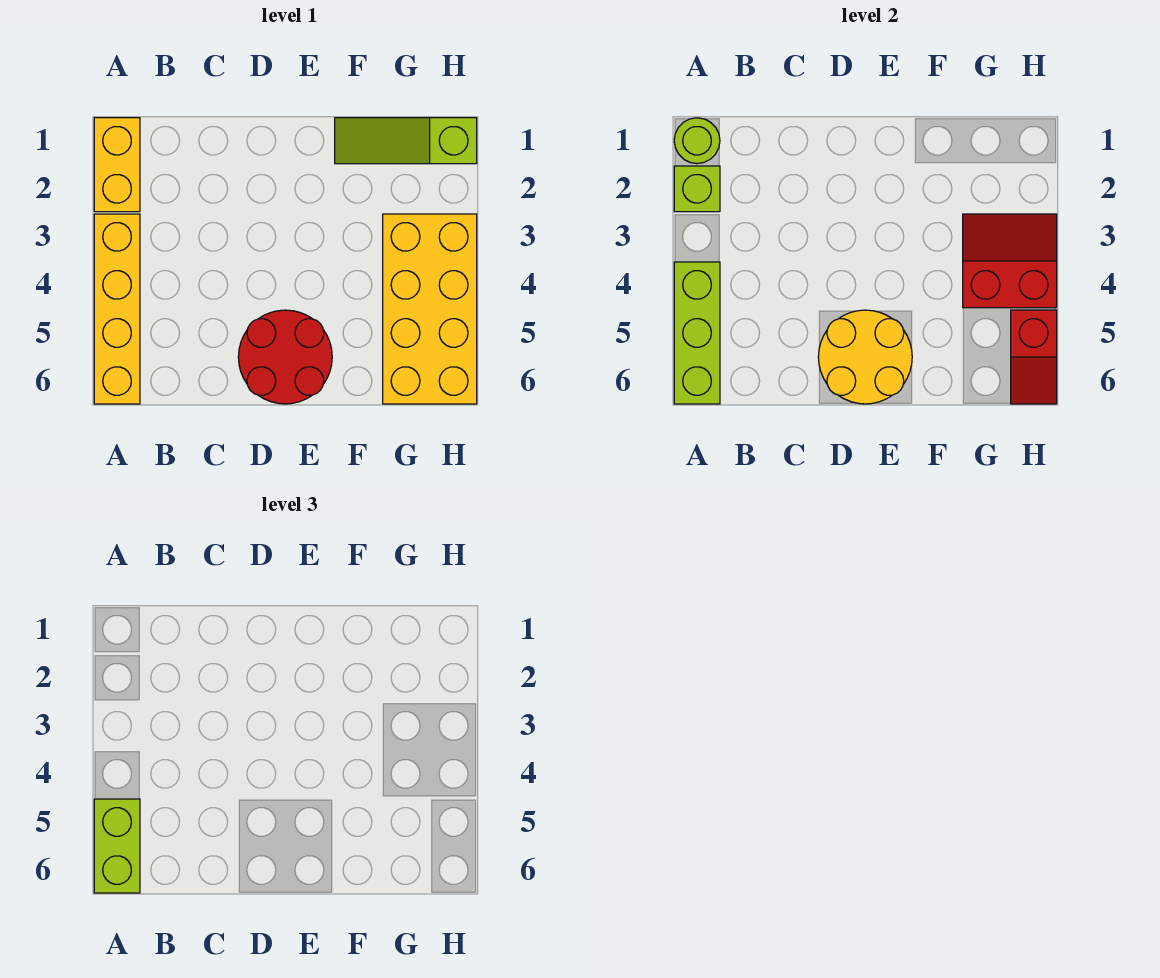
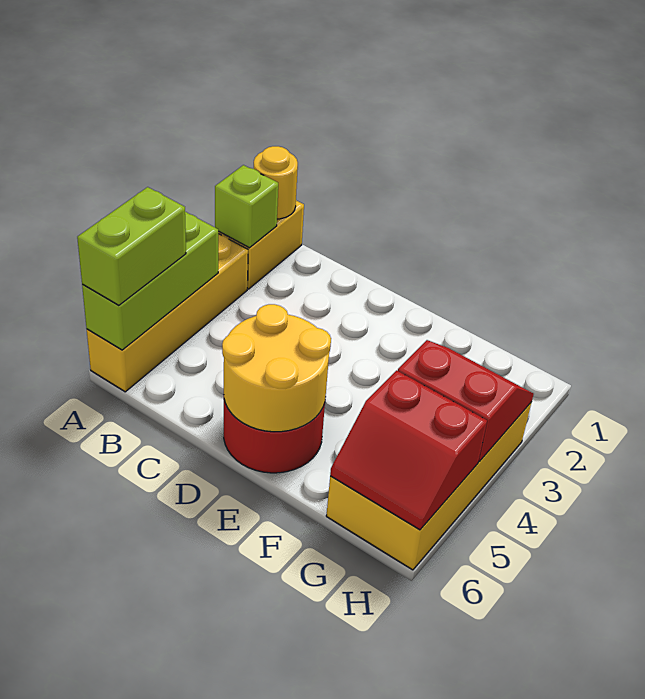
lime 1x1 round brick [674,118,720,164] -> yellow 1x1 round brick [254,146,298,219]
lime 1x3 slope [335,118,477,164] -> none
red 1x2 slope [1011,310,1057,404] -> red 2x2 slope [330,370,487,530]

